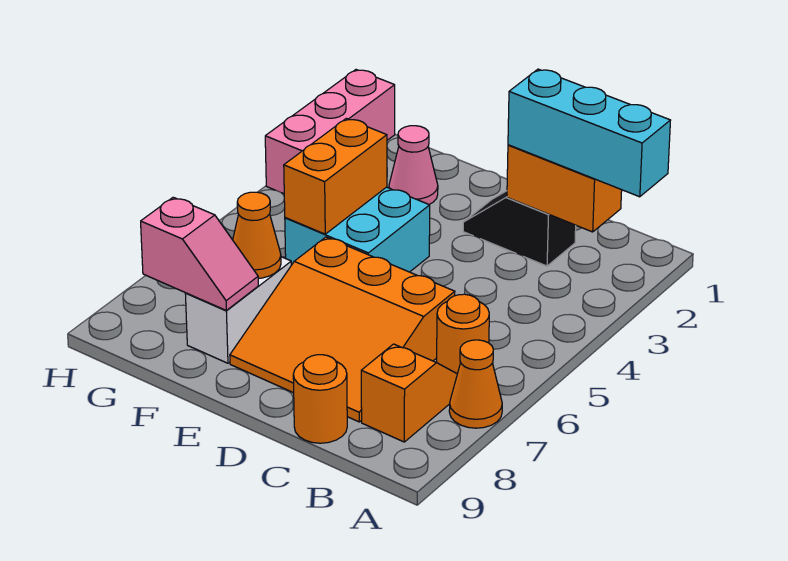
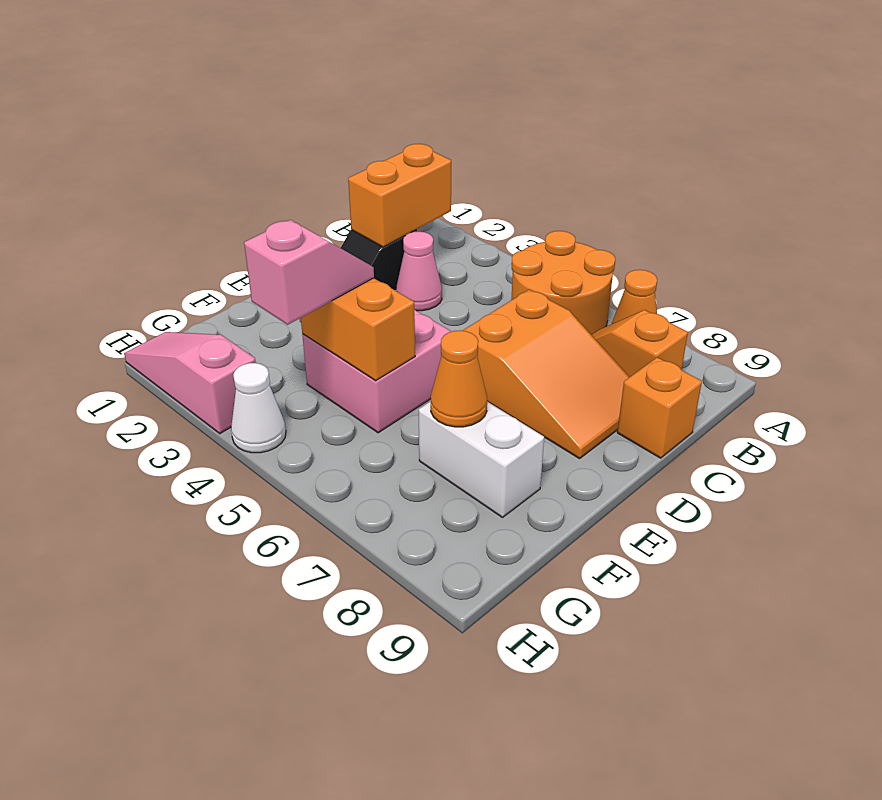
cyan 1x3 brick [508,69,671,197] -> none
orange 1x1 round brick [437,294,489,374] -> orange 2x2 round brick [511,231,615,335]
orange 3x3 slope [230,237,455,422] -> orange 2x3 slope [463,289,629,459]
orange 1x1 round brick [293,355,347,443] -> orange 1x1 brick [617,357,702,458]
cyan 2x2 brick [285,187,430,272] -> pink 2x2 brick [302,310,452,433]
pink 1x1 cone [389,126,438,205] -> pink 1x1 cone moved to [396,231,442,311]
pink 1x2 slope [141,197,258,310] -> pink 1x2 slope moved to [244,220,374,325]
pink 1x3 brick [265,70,395,194] -> pink 1x3 slope [124,332,256,434]
none -> white 1x1 cone [231,363,286,453]

